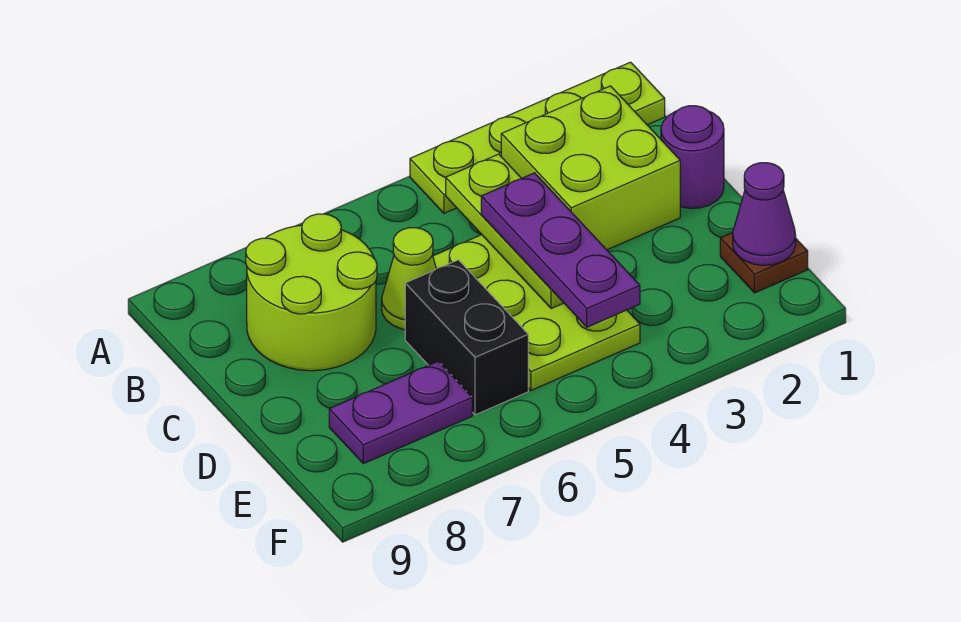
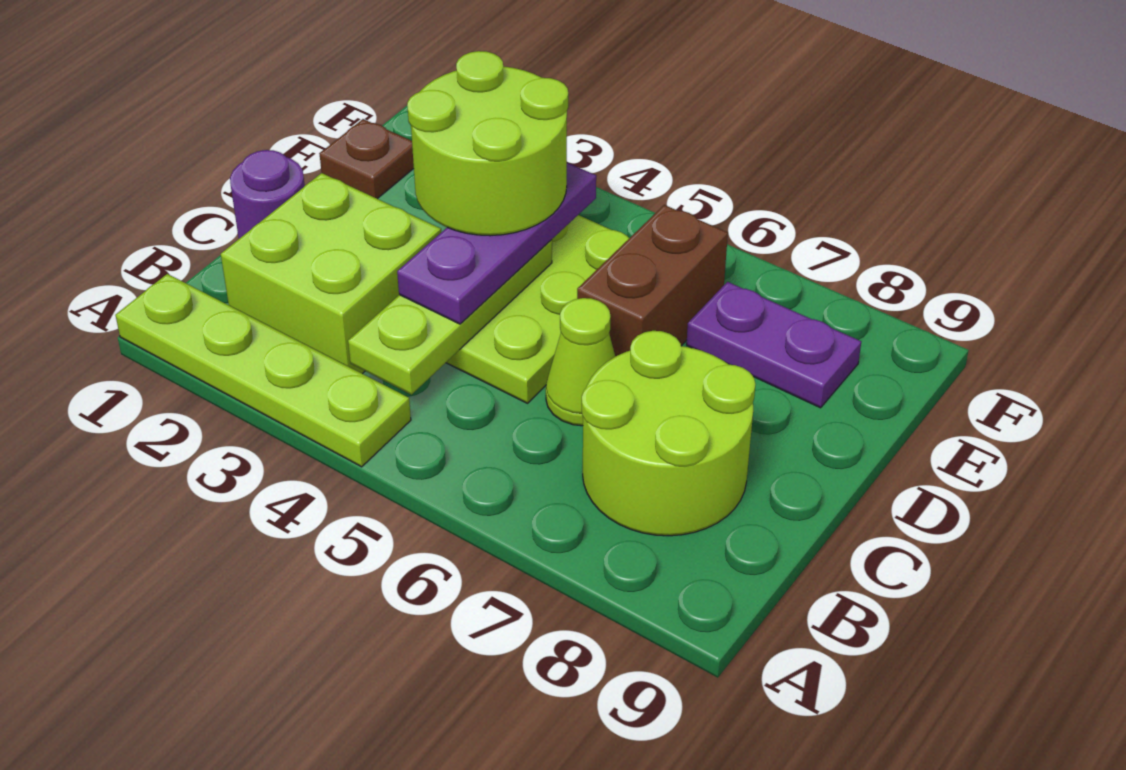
none -> lime 2x2 round brick [407,51,568,236]
black 1x2 brick [405,260,528,415] -> brown 1x2 brick [577,205,728,356]
purple 1x1 cone [733,163,796,265] -> none

